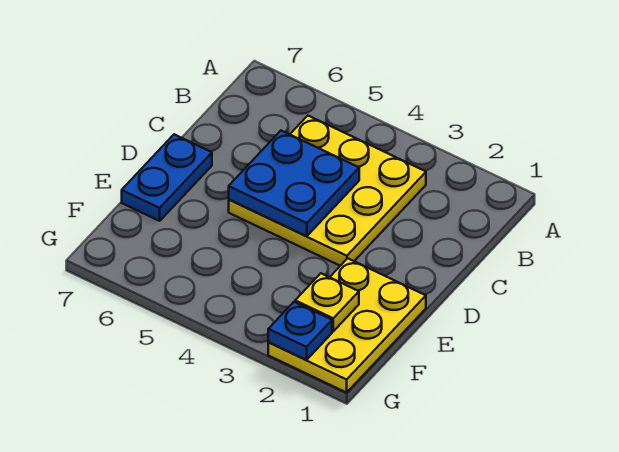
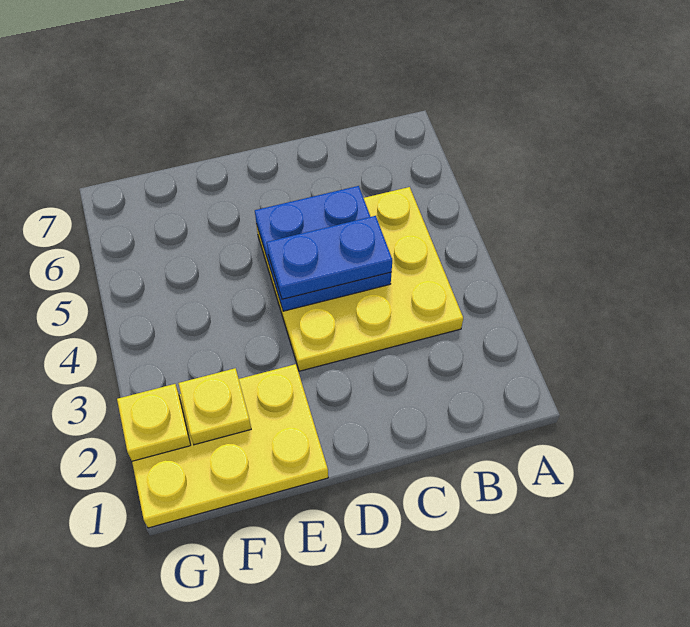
blue 1x2 plate [122,134,212,221] -> blue 1x2 plate moved to [267,216,392,299]
blue 1x1 plate [268,302,332,360] -> yellow 1x1 plate [117,384,190,461]

